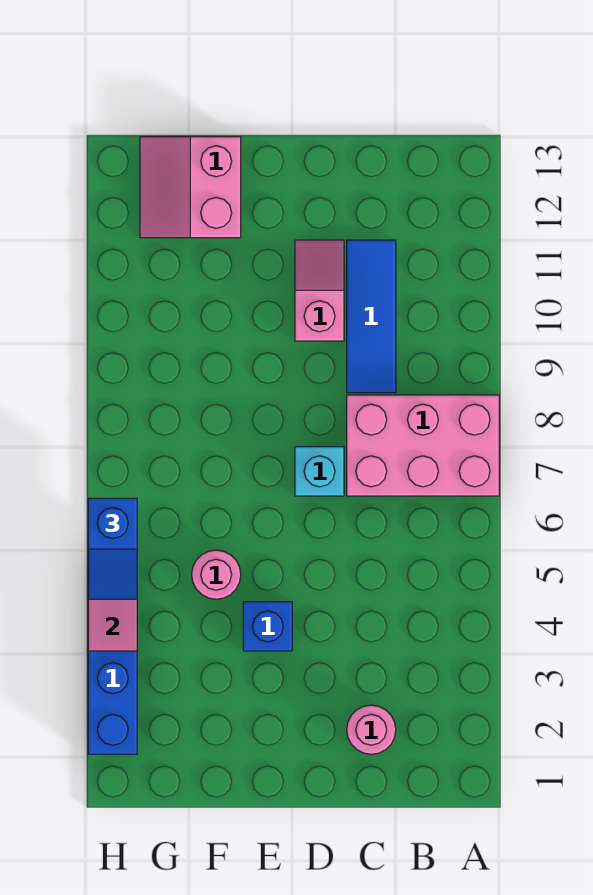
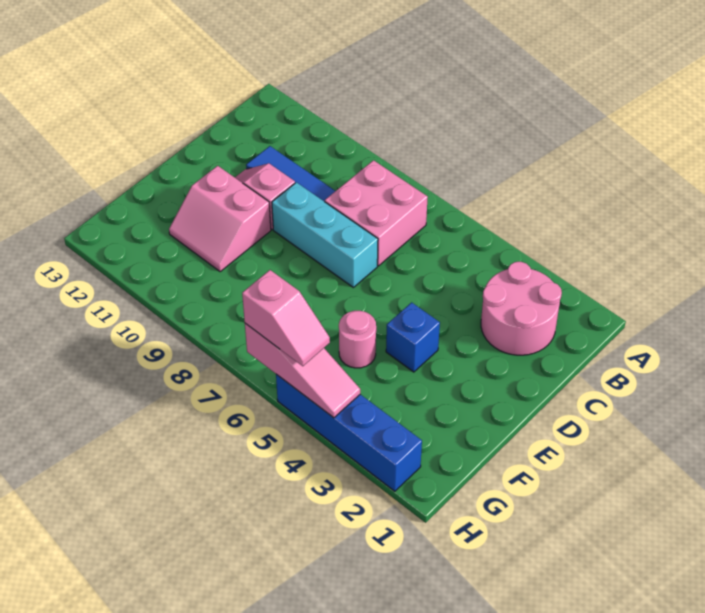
pink 2x3 brick [347,395,499,496] -> pink 2x2 brick [325,160,428,266]
pink 1x1 round brick [347,705,396,754] -> pink 2x2 round brick [481,262,562,355]
cyan 1x1 brick [295,447,344,496] -> cyan 1x3 brick [272,182,378,287]
pink 2x2 slope [140,137,241,238] -> pink 2x2 slope moved to [169,166,271,271]
blue 1x2 slope [88,498,137,599] -> pink 1x2 slope [242,270,330,366]

